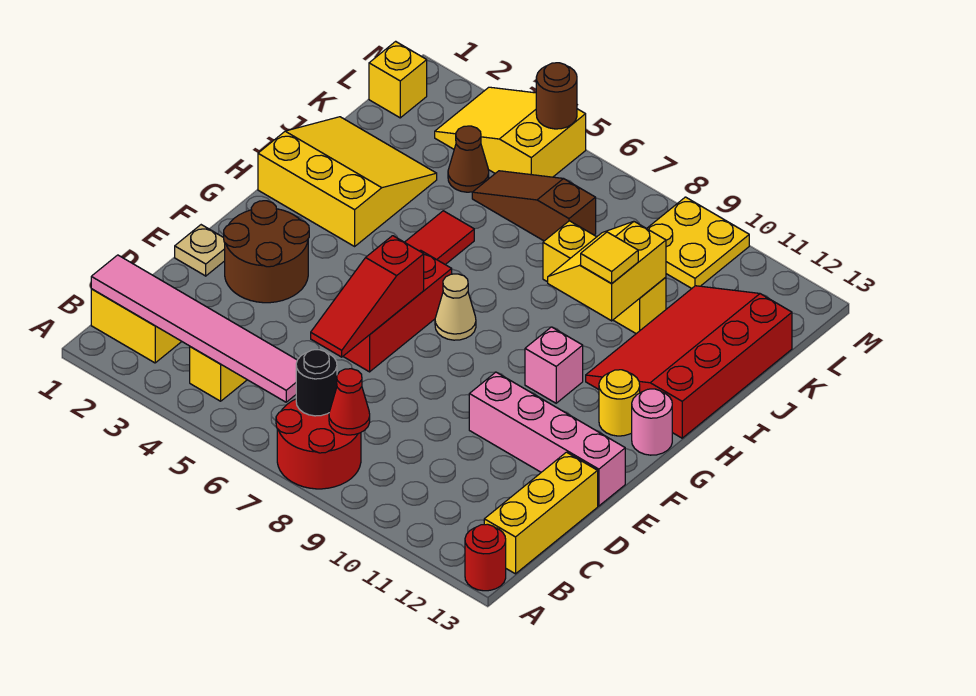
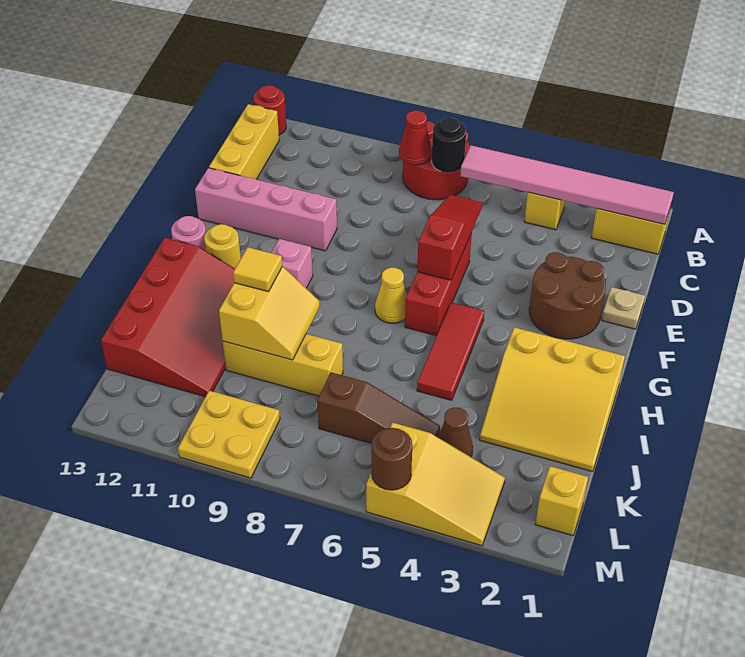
tan 1x1 cone [435,274,476,340] -> yellow 1x1 cone [375,268,407,323]

